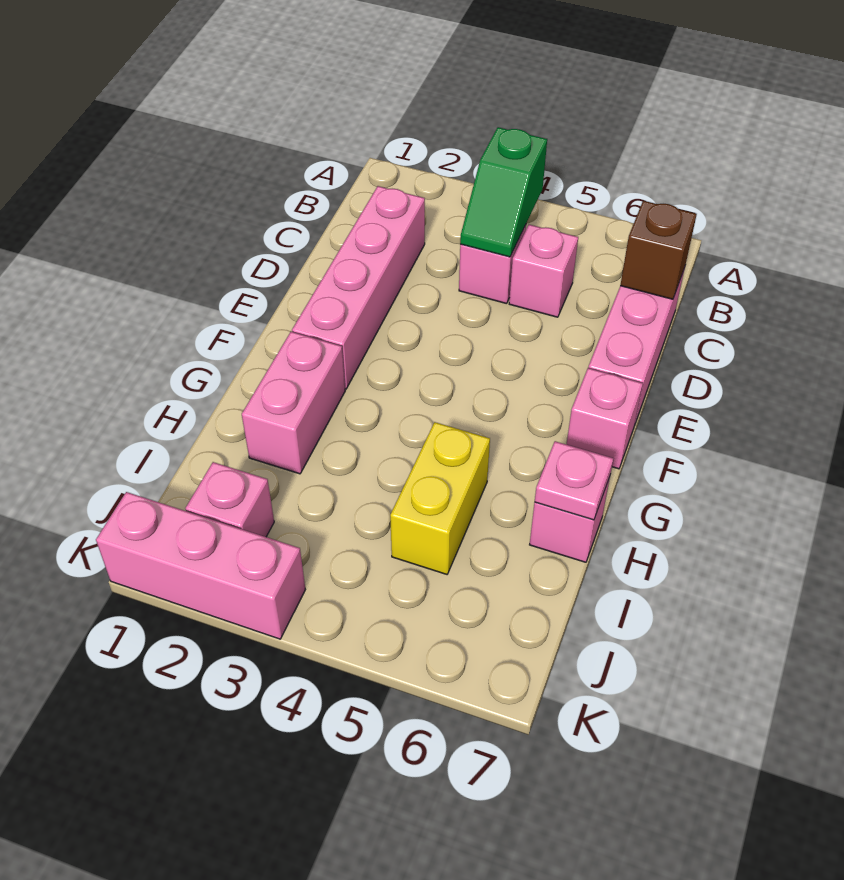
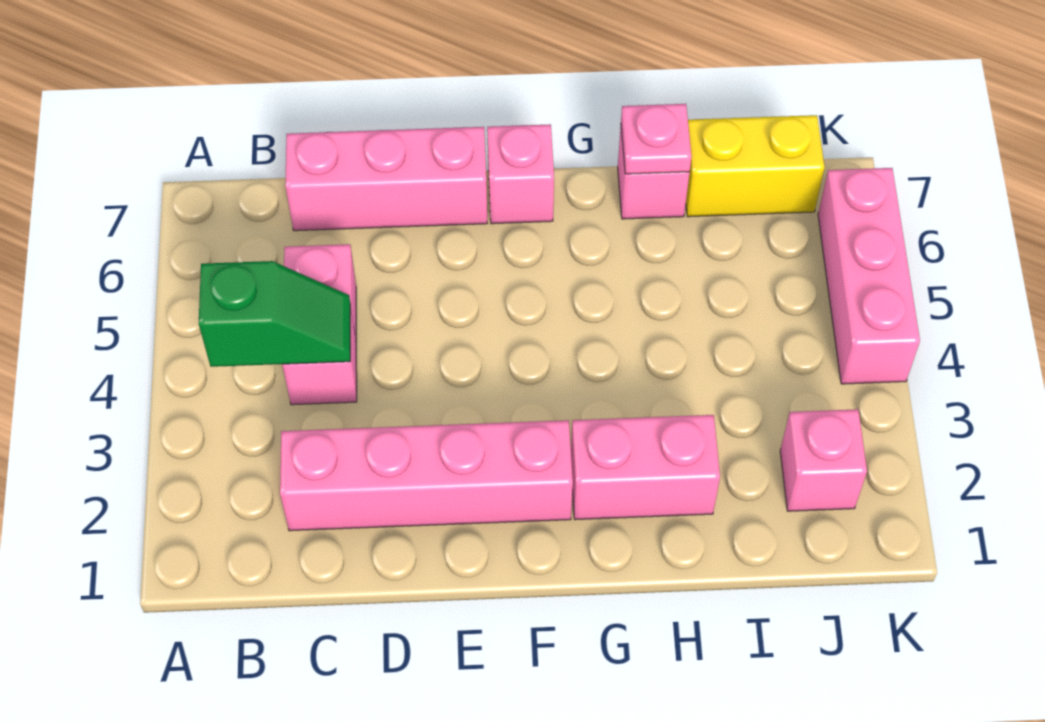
brown 1x1 brick [620,201,697,299] -> none
yellow 1x2 brick [390,422,490,574] -> yellow 1x2 brick moved to [686,115,825,217]
pink 1x3 brick [96,492,305,639] -> pink 1x3 brick moved to [818,168,920,384]

